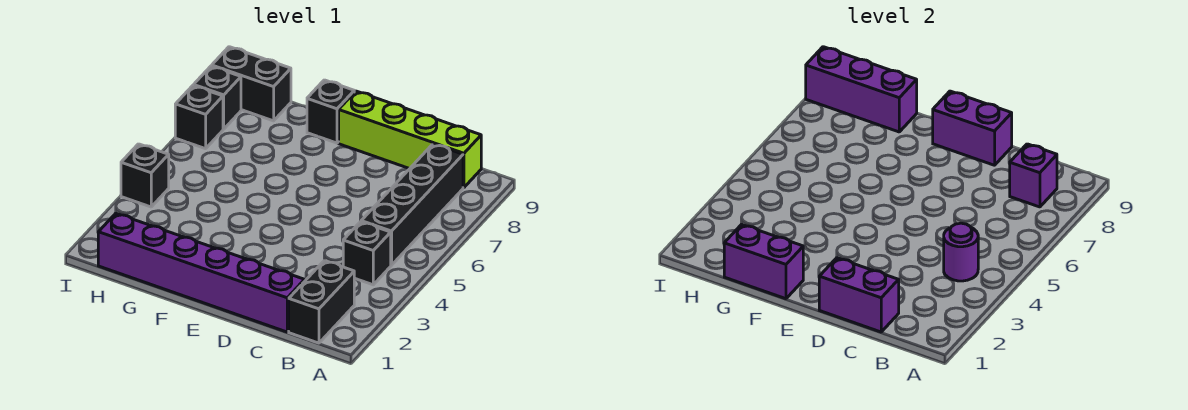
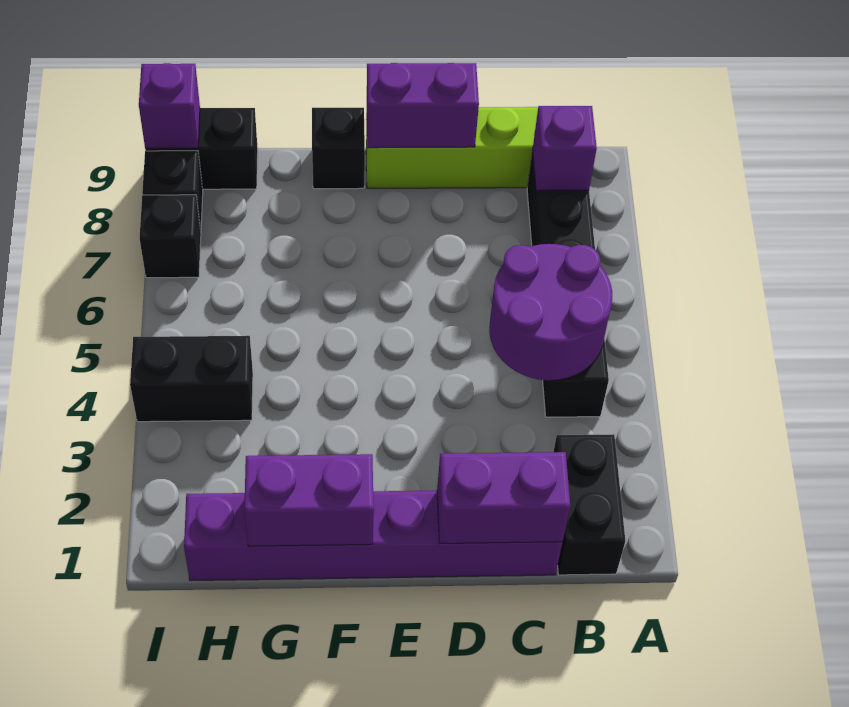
purple 1x1 round brick [944,223,978,281] -> purple 2x2 round brick [489,244,612,380]
purple 1x3 brick [806,47,917,132] -> purple 1x1 brick [139,63,200,149]
black 1x1 brick [121,144,169,207] -> black 1x2 brick [130,336,253,422]

